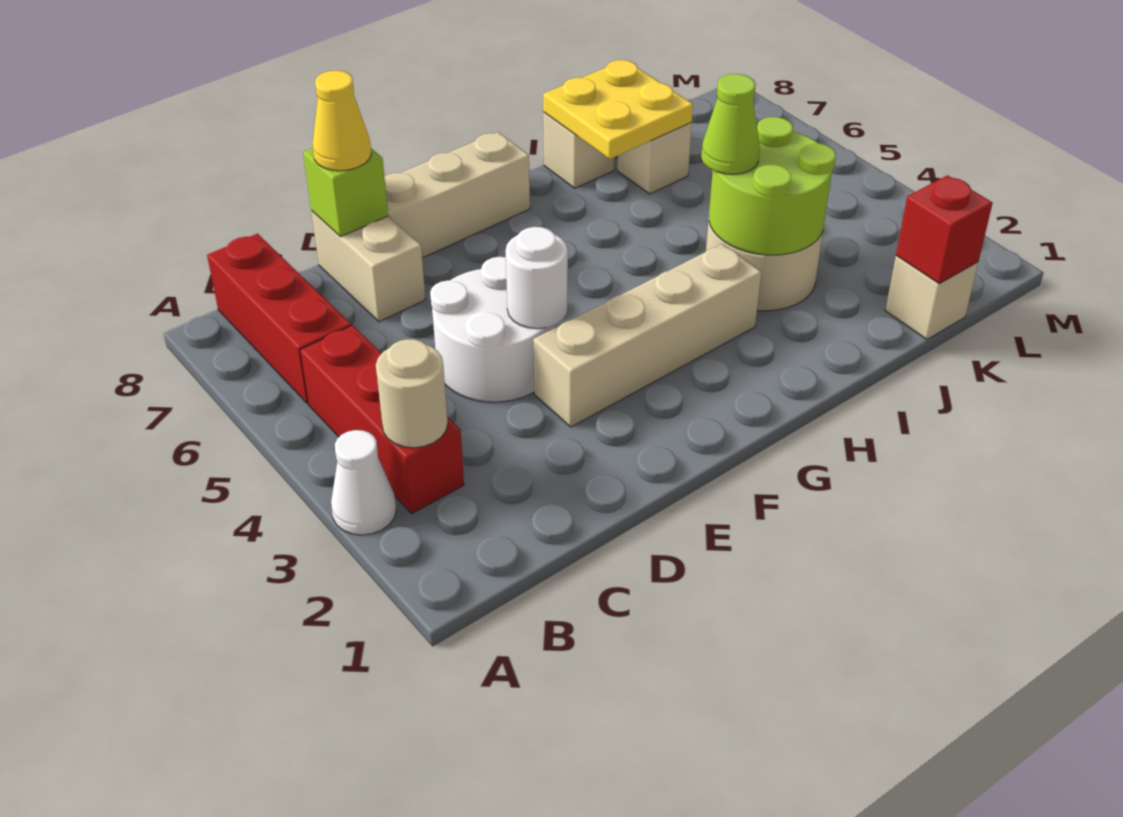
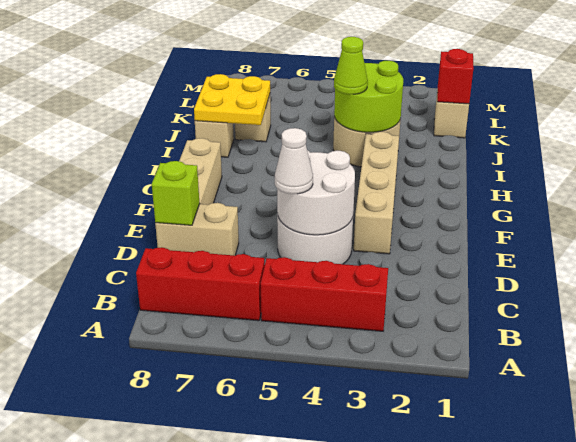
white 1x1 cone [331,430,396,535] -> white 1x1 cone moved to [275,128,313,194]
tan 1x1 round brick [376,339,448,448] -> none
yellow 1x1 cone [312,71,371,171] -> none
white 1x1 round brick [506,227,568,329] -> white 2x2 round brick [277,150,355,235]

